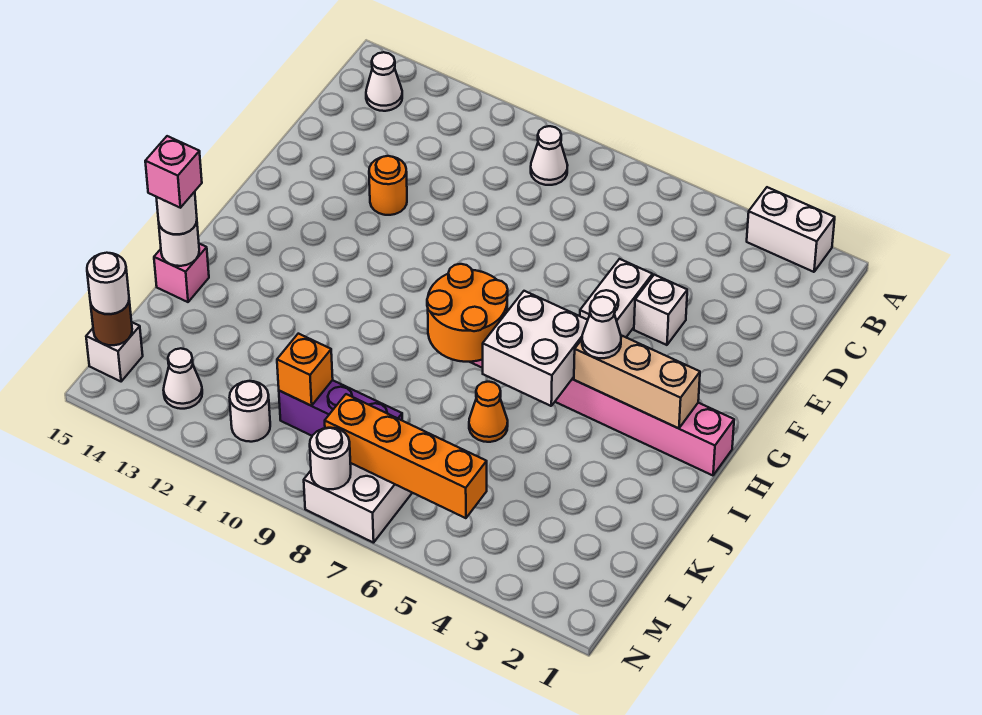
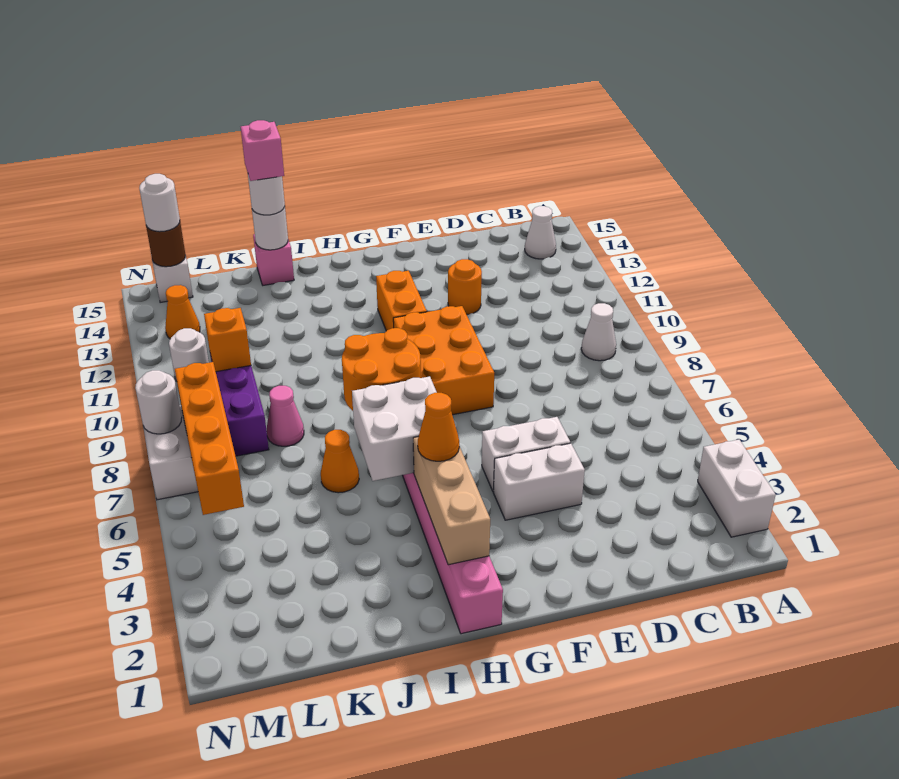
white 1x1 brick [634,275,687,345] -> white 1x2 brick [493,443,585,520]
none -> orange 2x3 brick [393,306,494,415]
none -> orange 1x2 brick [376,271,427,331]
white 1x1 cone [582,297,621,358] -> orange 1x1 cone [418,393,459,461]
none -> pink 1x1 cone [267,386,304,446]
white 1x1 cone [163,348,202,409] -> orange 1x1 cone [165,285,200,339]

